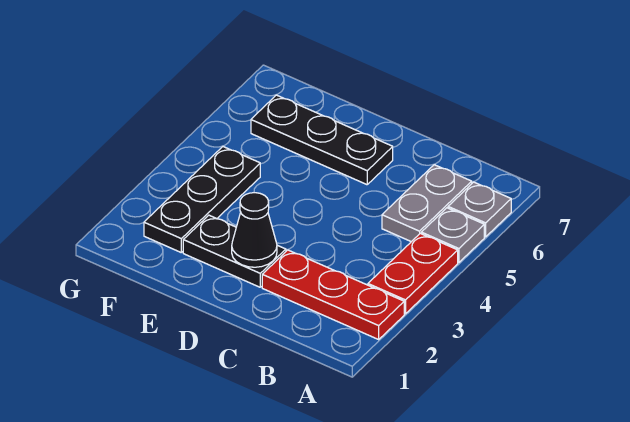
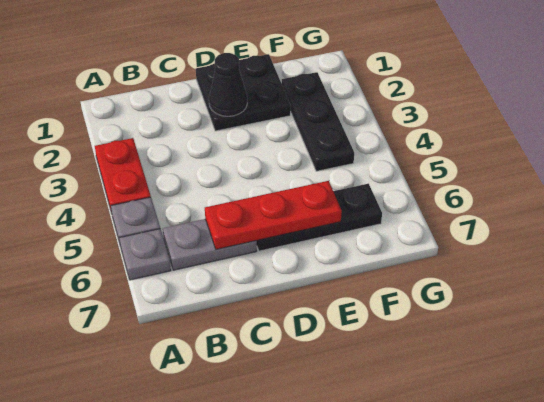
red 1x3 plate [262,250,404,339] -> red 1x3 plate moved to [205,181,342,249]
grey 1x2 plate [382,165,472,242] -> grey 1x2 plate turned to [163,219,257,270]
black 1x2 plate [183,215,286,287] -> black 2x2 plate [196,54,291,131]

